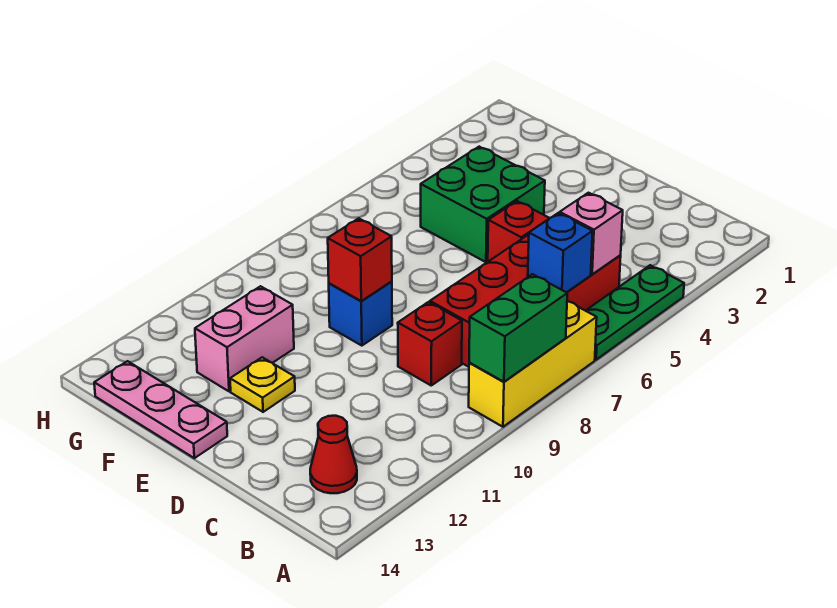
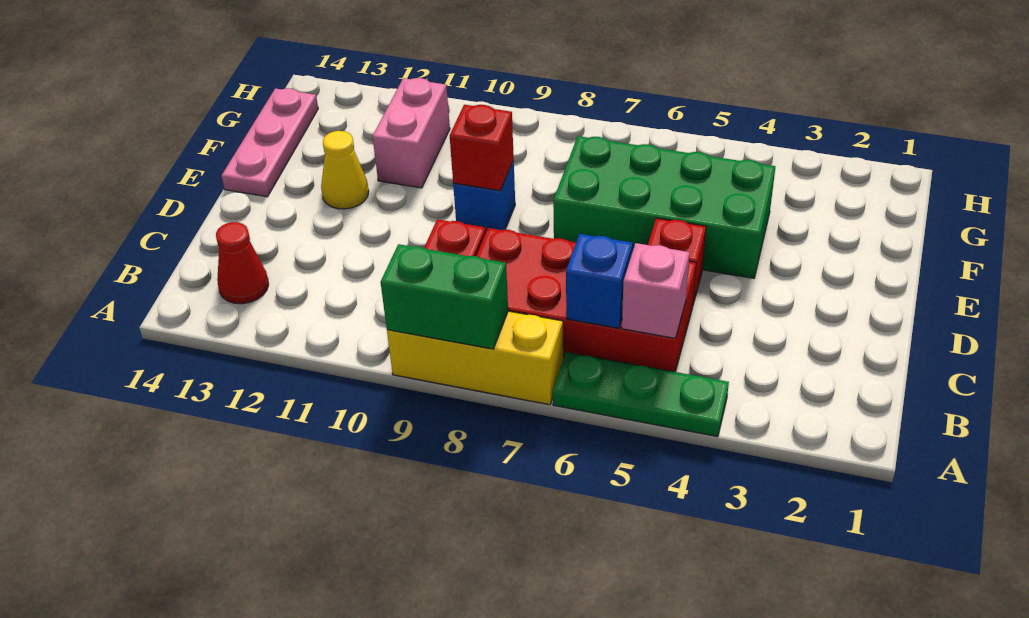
green 2x2 brick [421,147,545,262] -> green 2x4 brick [553,136,776,278]
yellow 1x1 plate [230,357,295,412] -> yellow 1x1 cone [321,131,369,209]
pink 1x2 brick [195,286,294,391] -> pink 1x2 brick turned to [373,78,450,188]

